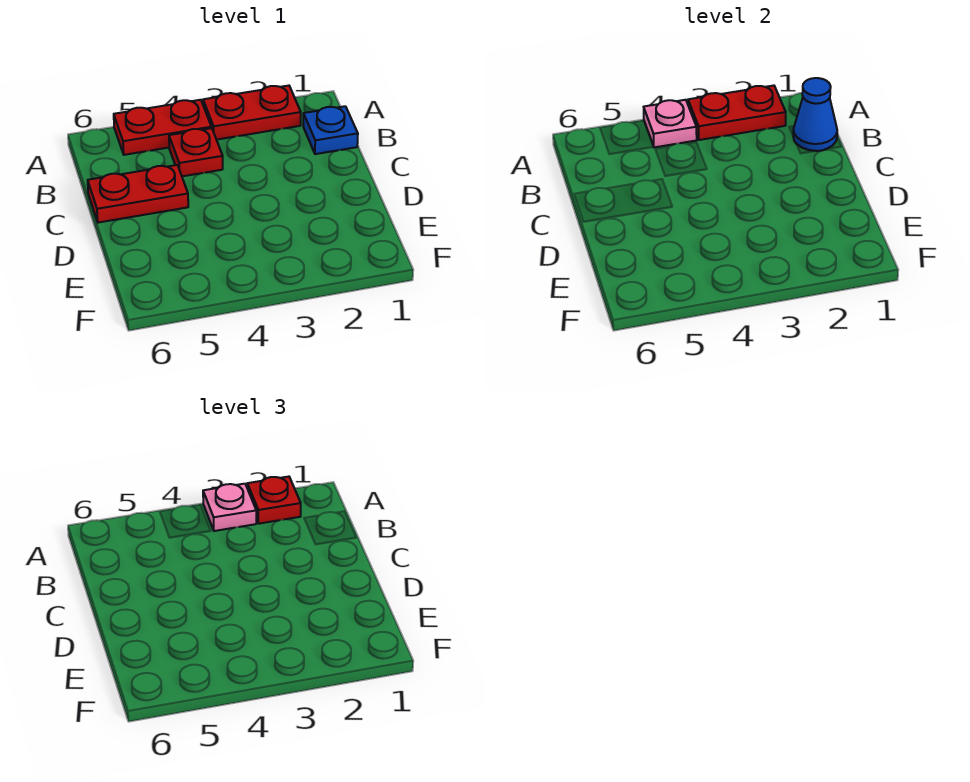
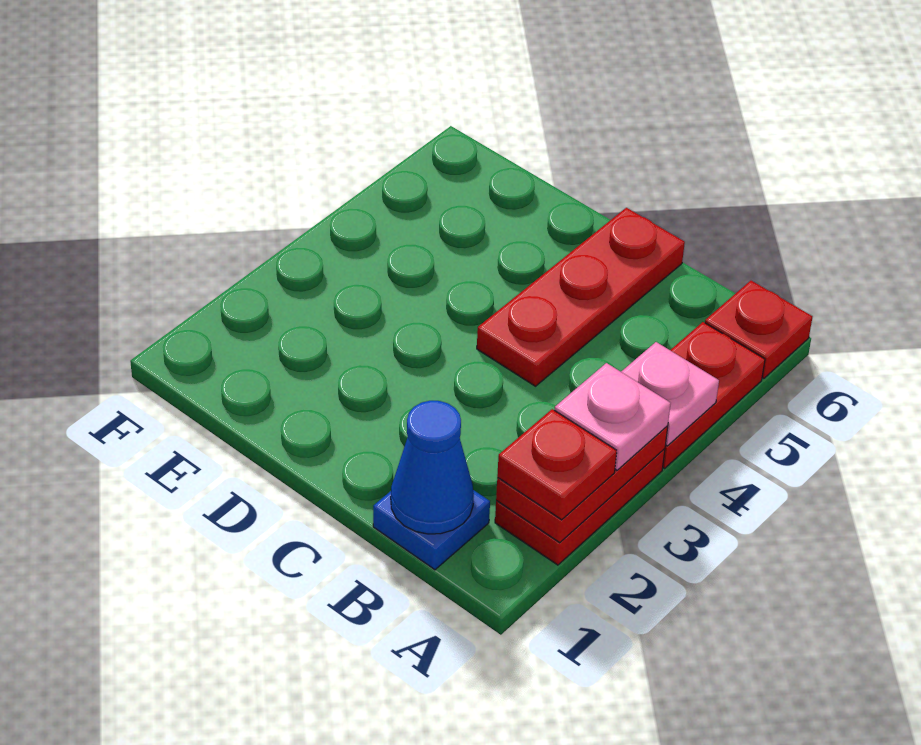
red 1x1 plate [169,128,223,176] -> red 1x1 plate moved to [705,281,812,379]
red 1x2 plate [88,165,188,223] -> red 1x3 plate [477,208,685,386]

